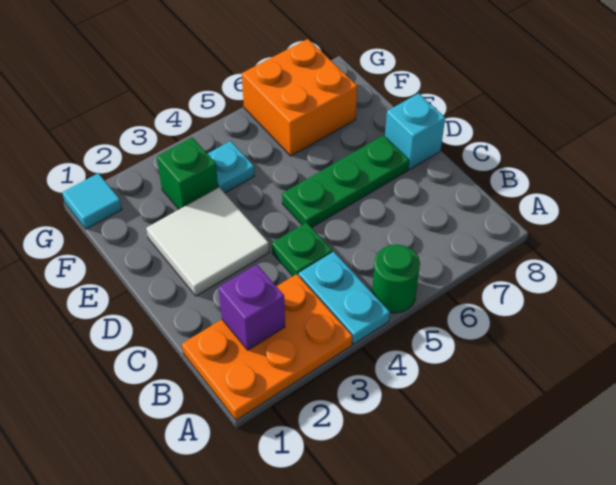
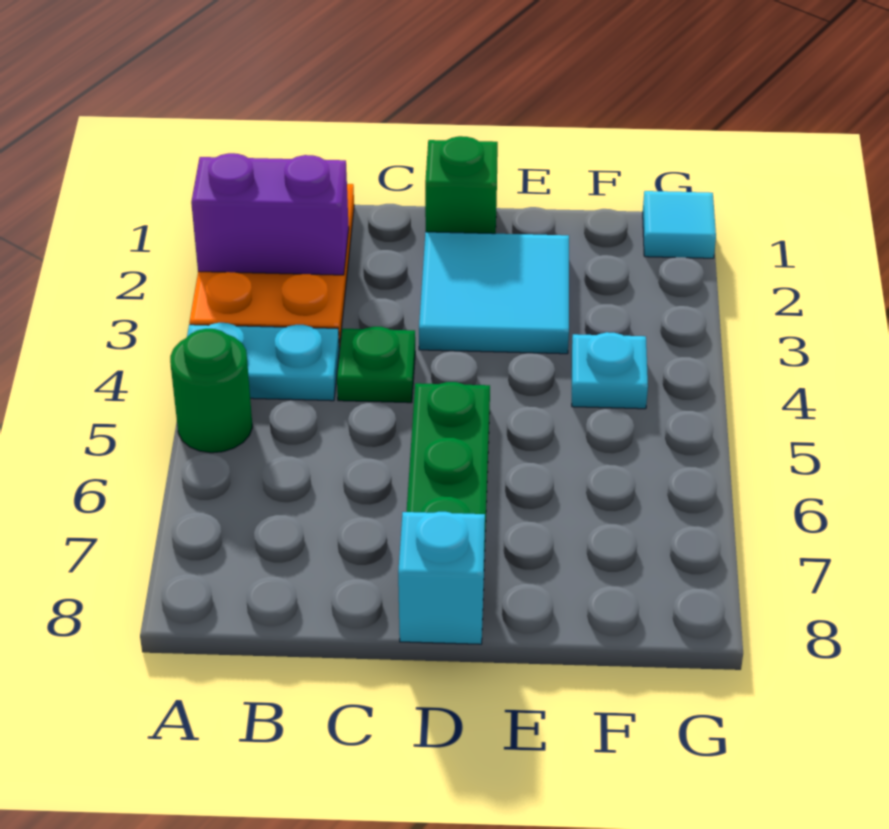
purple 1x1 brick [218,265,285,350] -> purple 1x2 brick [191,153,349,275]
white 2x2 tile [146,187,269,296] -> cyan 2x2 tile [419,232,569,354]
green 1x1 brick [157,138,218,209] -> green 1x1 brick moved to [425,136,498,234]
orange 2x2 brick [242,39,357,156] -> none

